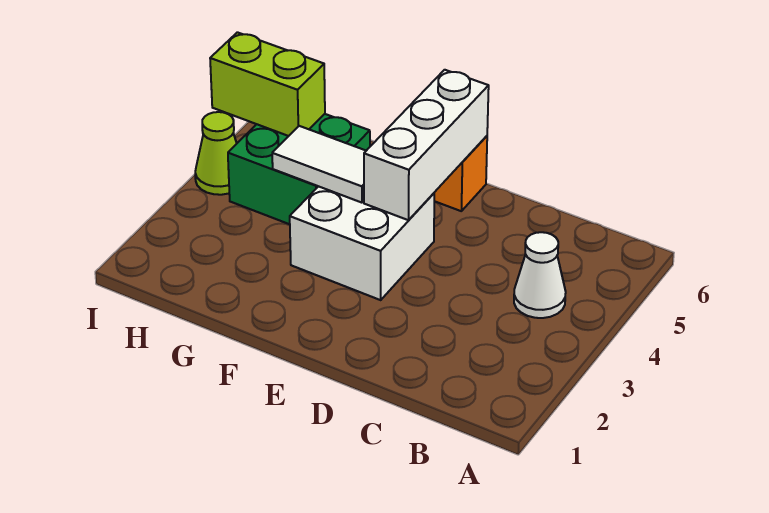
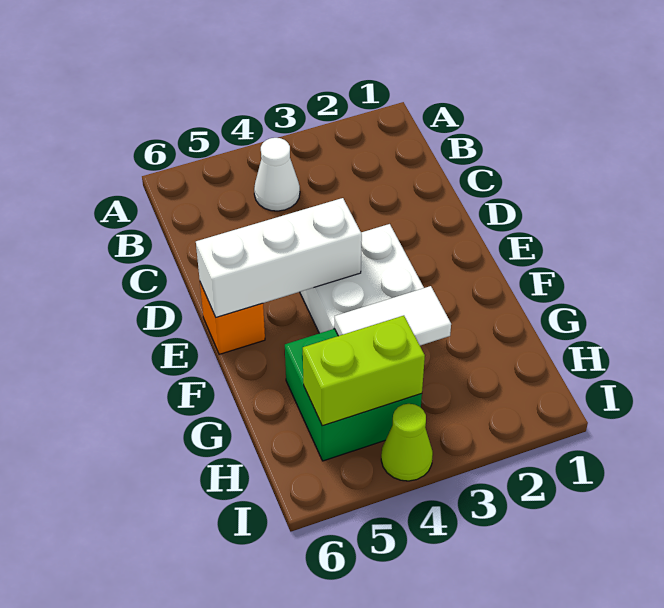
white 1x2 tile [272,126,366,203] -> white 1x2 tile turned to [335,286,451,345]
lime 1x2 brick [210,32,325,136] -> lime 1x2 brick turned to [303,316,425,426]

